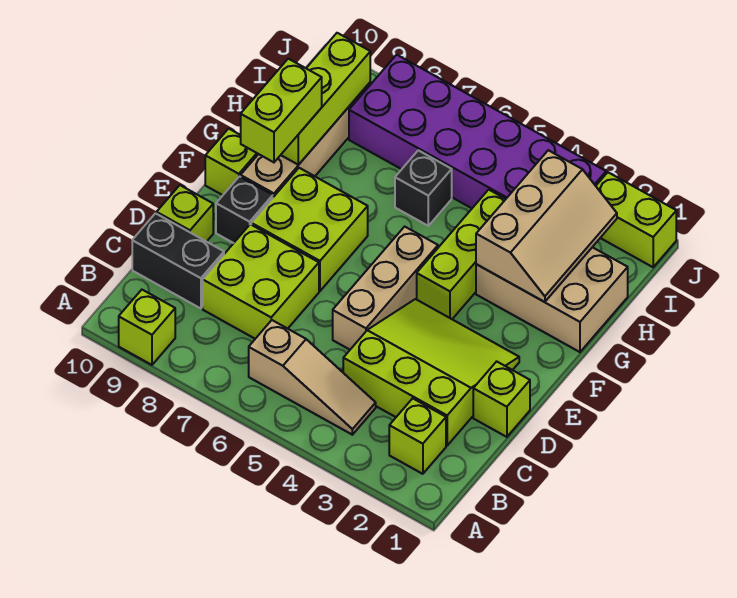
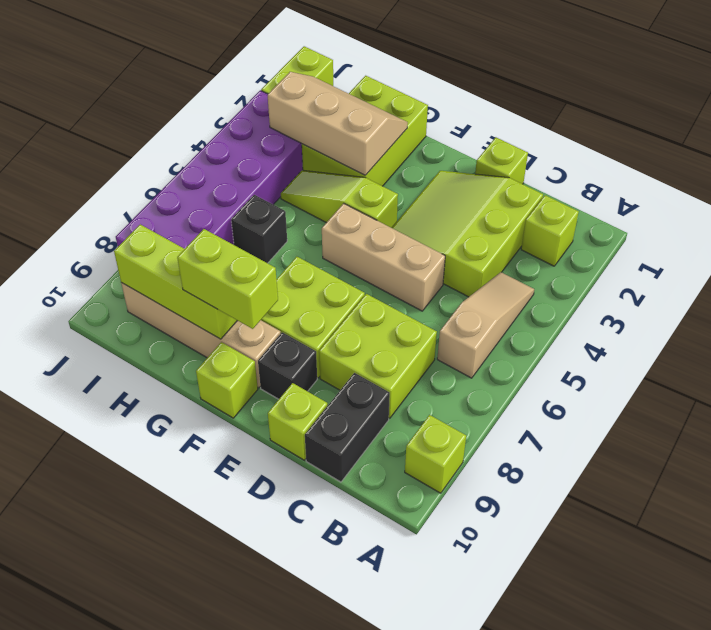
lime 1x3 brick [417,190,506,319] -> lime 1x3 slope [281,170,398,228]
tan 2x3 brick [476,247,628,352] -> lime 2x3 brick [302,76,428,186]

